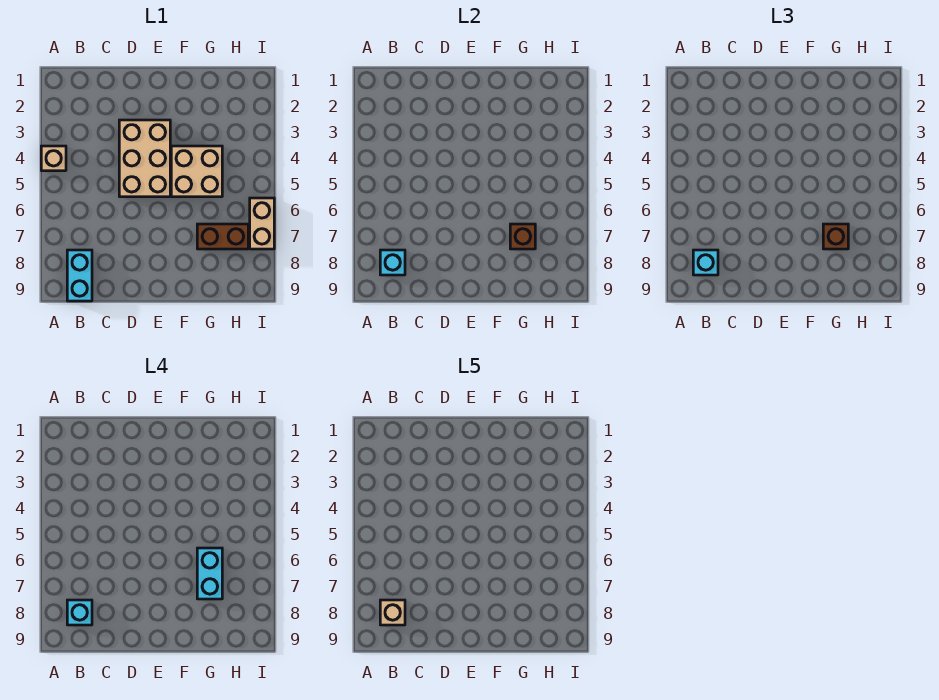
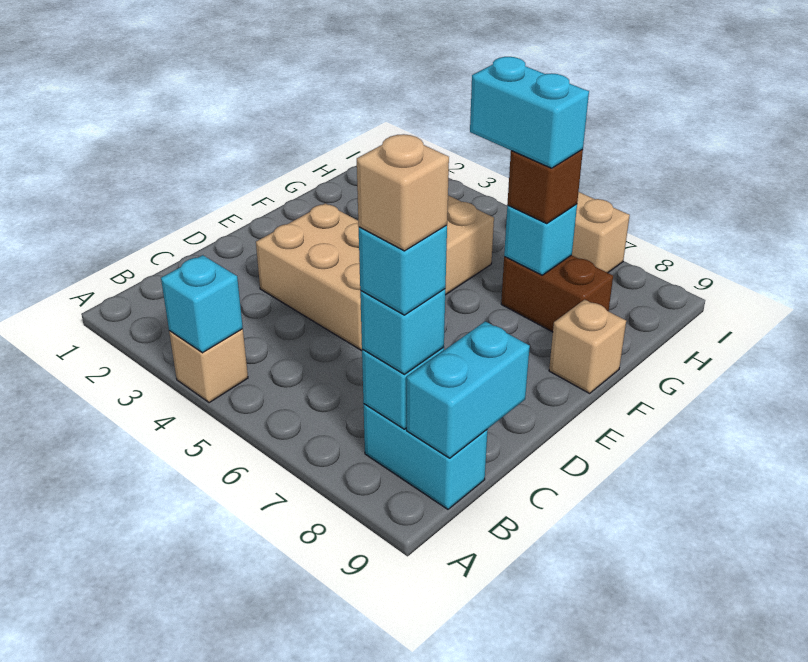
none -> cyan 1x1 brick [161,255,243,353]
none -> cyan 1x2 brick [407,321,530,458]
none -> tan 1x1 brick [549,299,626,393]
brown 1x2 brick [197,224,248,249] -> brown 1x2 brick turned to [501,255,613,332]
brown 1x1 brick [510,224,535,249] -> cyan 1x1 brick [504,204,577,275]

